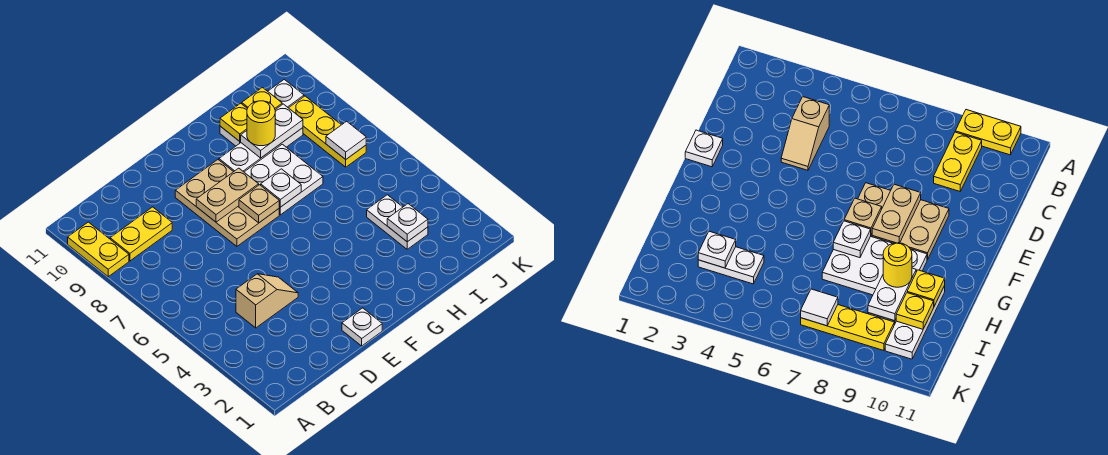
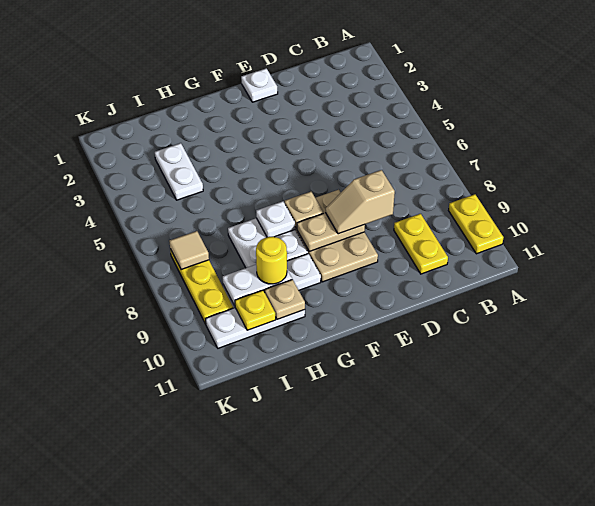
yellow 1x2 plate [110,207,172,261] -> yellow 1x2 plate turned to [394,214,448,274]
tan 1x2 slope [236,274,298,328] -> tan 1x2 slope moved to [325,170,395,234]
yellow 1x1 plate [220,103,247,141] -> tan 1x1 plate [265,280,305,319]
white 1x1 plate [387,204,428,242] -> none
white 1x1 tile [326,121,366,159] -> tan 1x1 tile [169,231,209,270]

